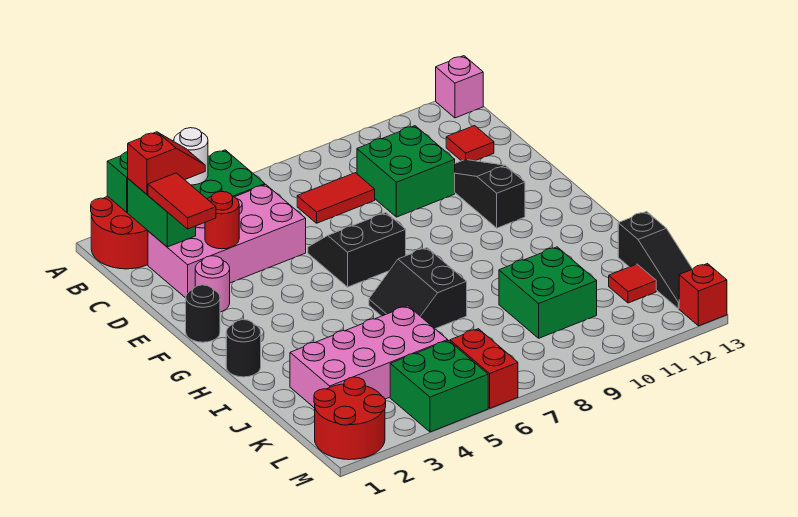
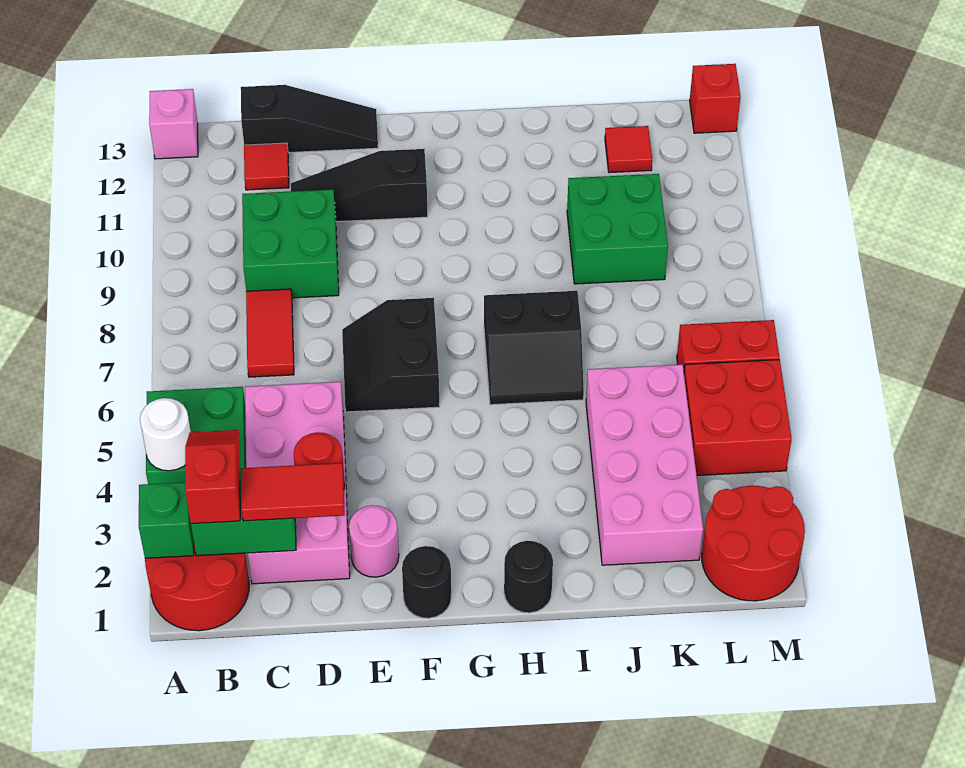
black 1x3 slope [618,212,692,308] -> black 1x3 slope moved to [241,85,378,153]
green 2x2 brick [390,341,488,432] -> red 2x2 brick [684,360,792,476]

